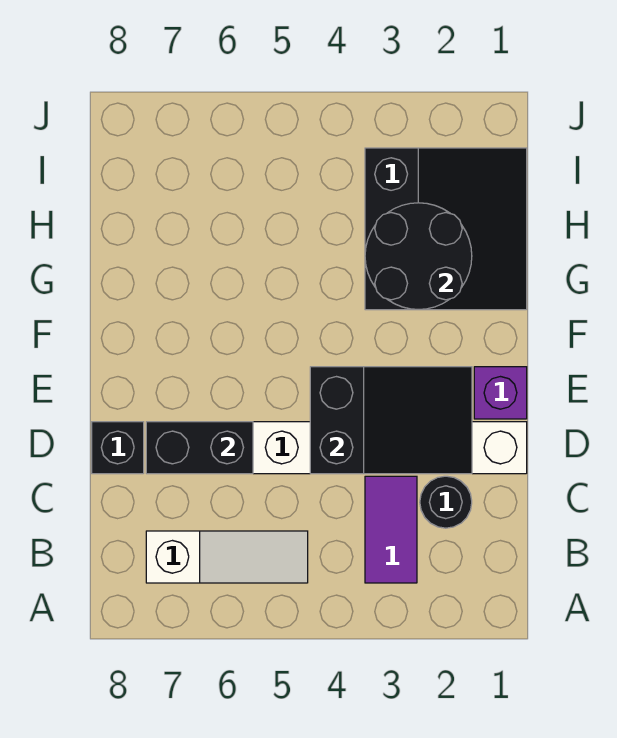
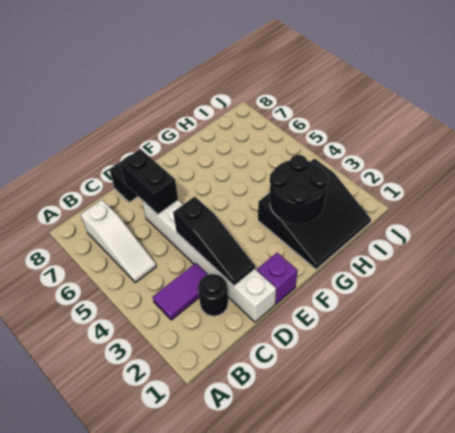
black 2x3 slope [310,367,472,474] -> black 1x3 slope [173,197,255,286]

